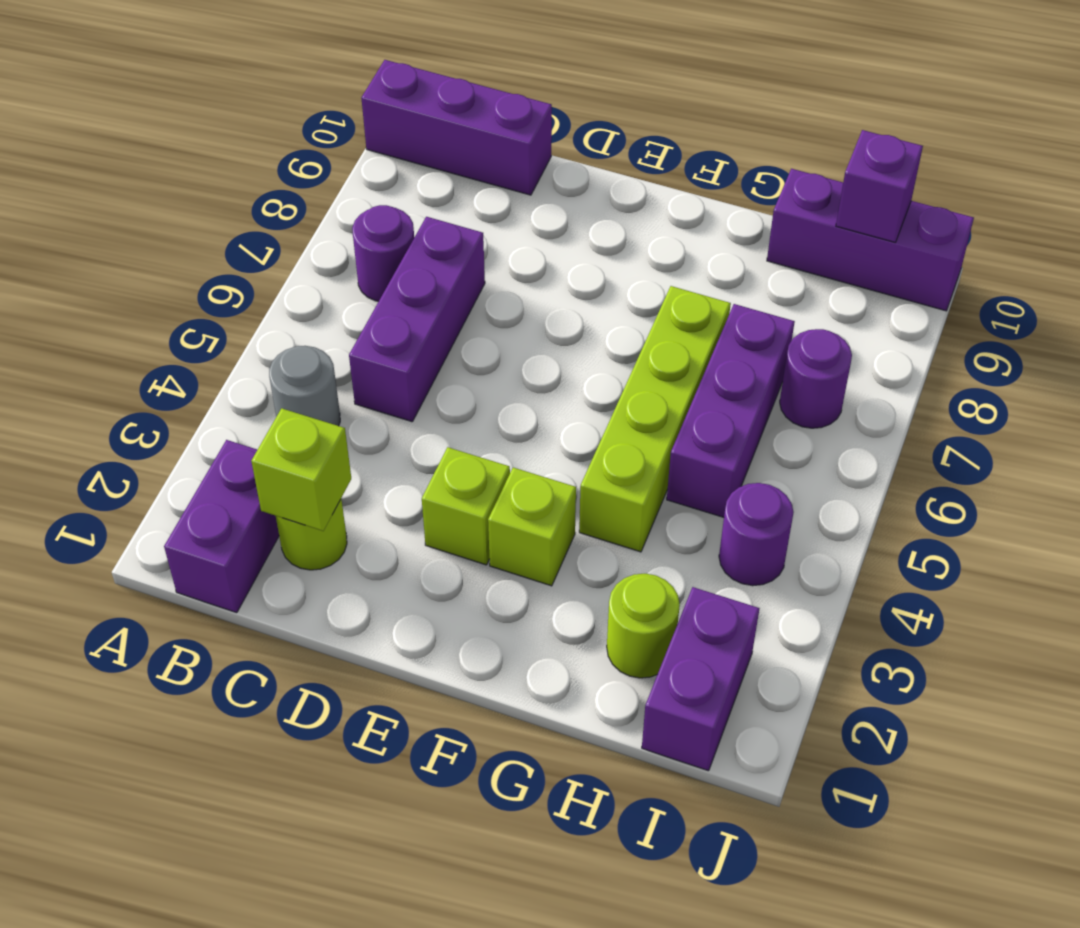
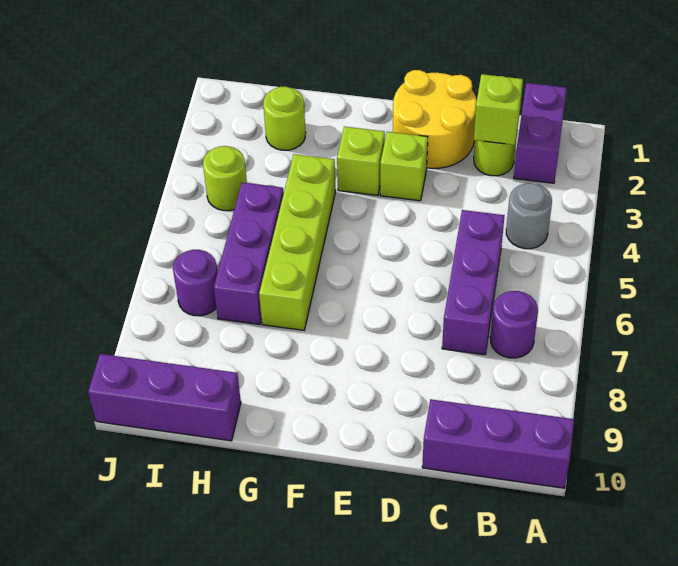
none -> yellow 2x2 round brick [393,70,477,168]
purple 1x2 brick [642,587,759,771] -> none
purple 1x1 round brick [719,483,794,586] -> lime 1x1 round brick [203,146,247,211]
purple 1x1 brick [836,130,923,242] -> none

